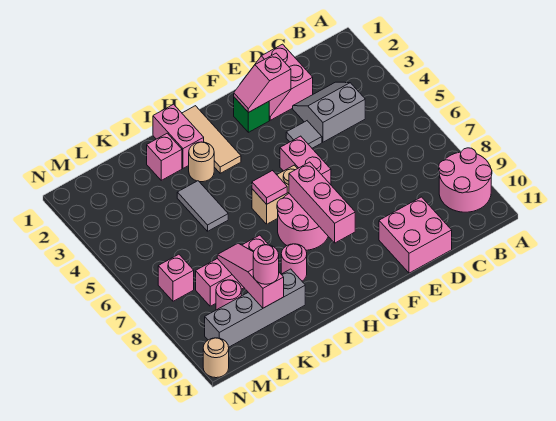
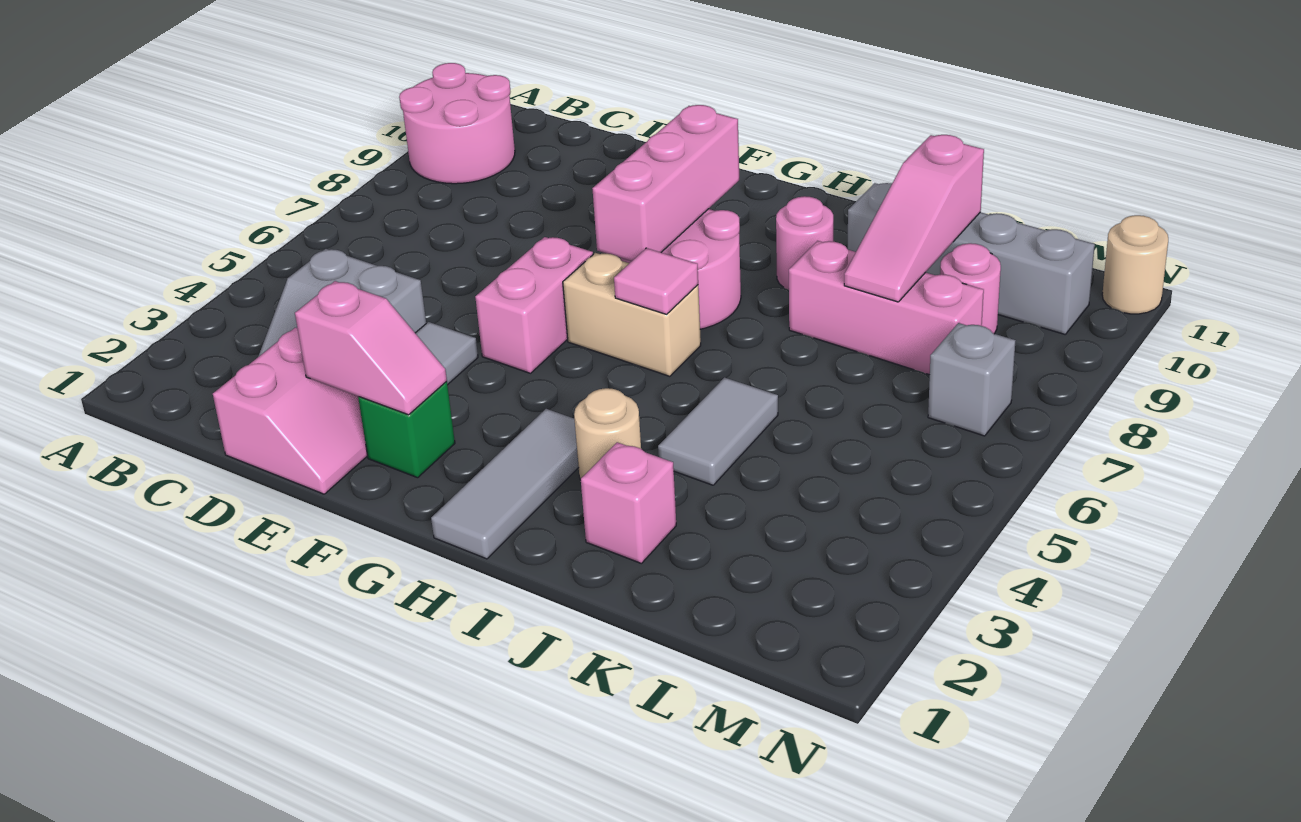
pink 2x2 brick [379,197,452,273] -> none
tan 1x3 tile [182,106,241,173] -> grey 1x3 tile [431,409,579,559]
pink 1x2 brick [153,104,204,168] -> none
pink 1x1 round brick [253,245,279,284] -> none
pink 1x1 brick [158,254,194,301] -> grey 1x1 brick [928,323,1015,436]

